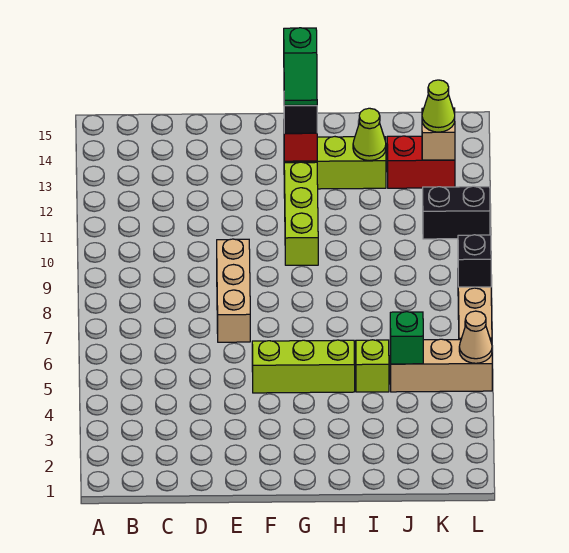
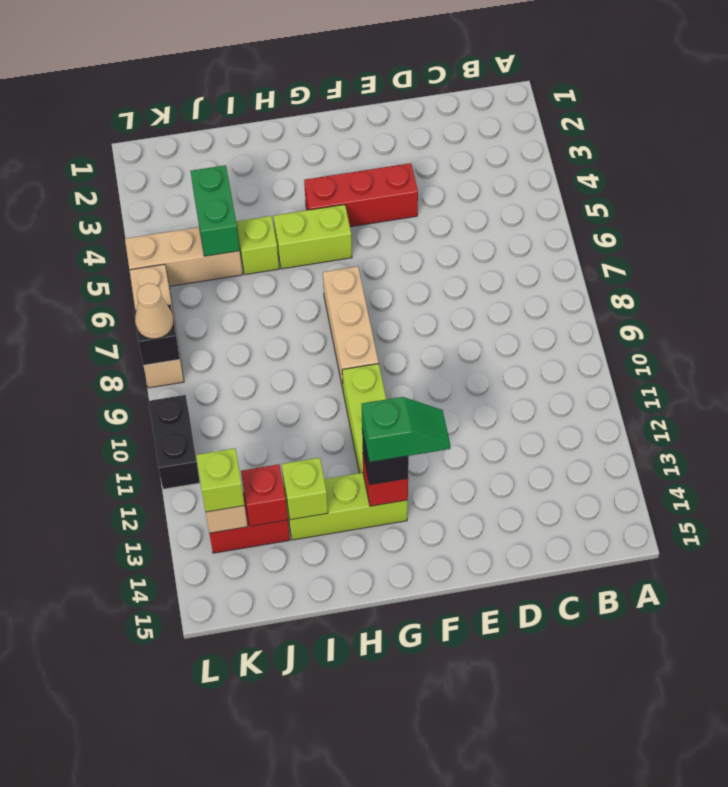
none -> red 1x3 brick [304,163,418,227]
tan 1x3 brick [217,239,250,342] -> tan 1x3 brick moved to [323,267,379,388]
lime 1x3 brick [252,340,355,393] -> lime 1x2 brick [273,205,352,269]
green 1x2 slope [284,28,317,105] -> green 1x2 slope turned to [361,397,450,462]
lime 1x1 cone [353,108,386,161] -> lime 1x1 brick [282,458,328,520]
green 1x1 brick [390,312,423,364] -> green 1x2 brick [190,165,240,256]
none -> red 1x1 brick [241,464,288,526]
black 1x2 brick [423,186,490,239] -> black 1x2 brick turned to [149,395,200,489]
lime 1x1 cone [422,80,455,132] -> lime 1x1 brick [196,448,245,512]
tan 1x1 cone [459,311,492,363] -> tan 1x1 cone moved to [135,283,173,339]

